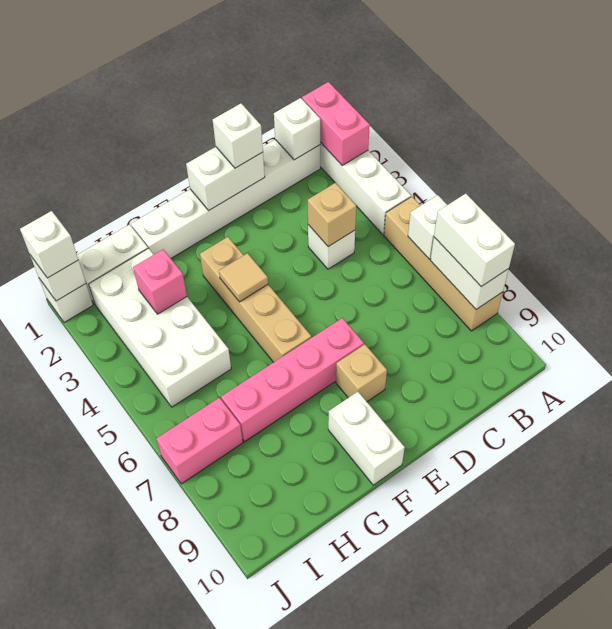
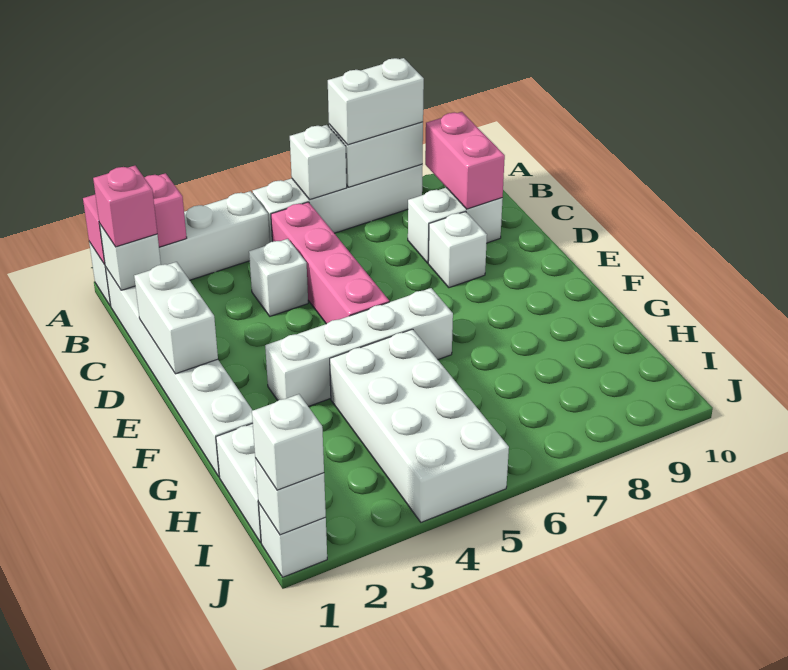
tan 1x4 brick [384,197,503,331] -> white 1x4 brick [253,164,423,242]
tan 1x1 brick [308,183,356,247] -> none
white 1x1 brick [213,104,263,168] -> white 1x1 brick moved to [428,212,487,288]
pink 1x4 brick [221,318,364,442] -> pink 1x4 brick moved to [271,202,389,324]
tan 1x1 brick [336,344,387,402] -> none
tan 1x4 brick [200,237,311,362] -> white 1x4 brick [265,288,453,406]
tan 1x1 tile [219,253,268,302] -> none
white 1x2 brick [328,392,405,485] -> white 1x2 brick moved to [408,188,503,263]
white 2x4 brick [89,248,231,407] -> white 2x4 brick turned to [330,329,509,522]
pink 1x1 brick [133,249,187,314] -> pink 1x1 brick moved to [93,166,157,247]
pink 1x2 brick [156,398,243,484] -> pink 1x2 brick moved to [425,112,505,209]

